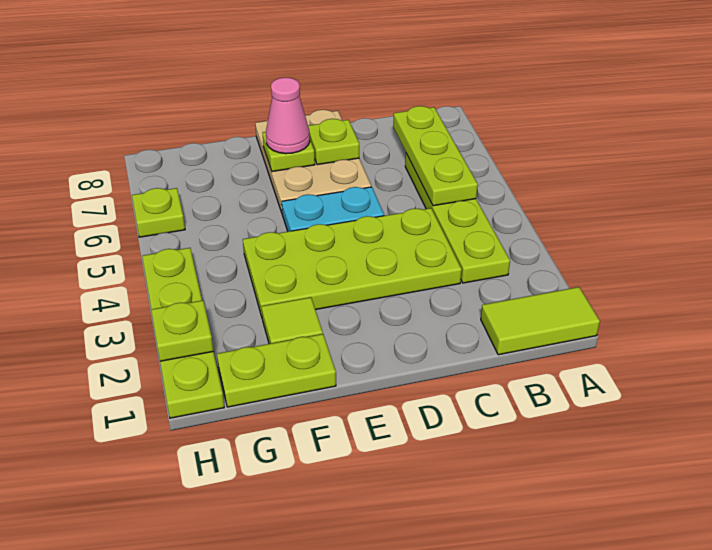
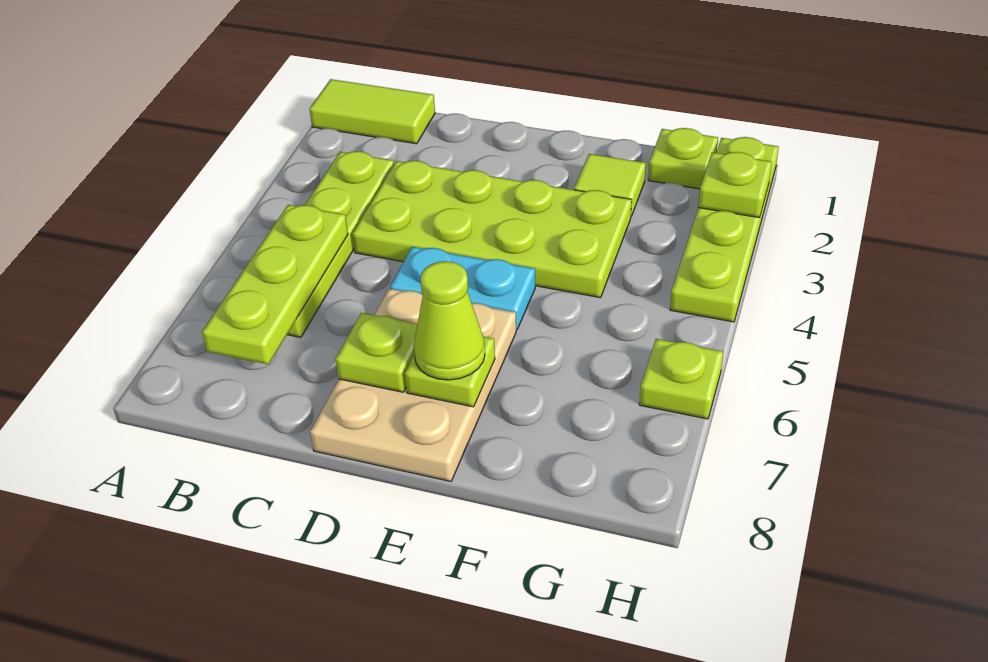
pink 1x1 cone [266,78,310,154] -> lime 1x1 cone [414,261,485,380]
lime 1x2 plate [217,334,336,407] -> lime 1x1 plate [648,128,718,189]

